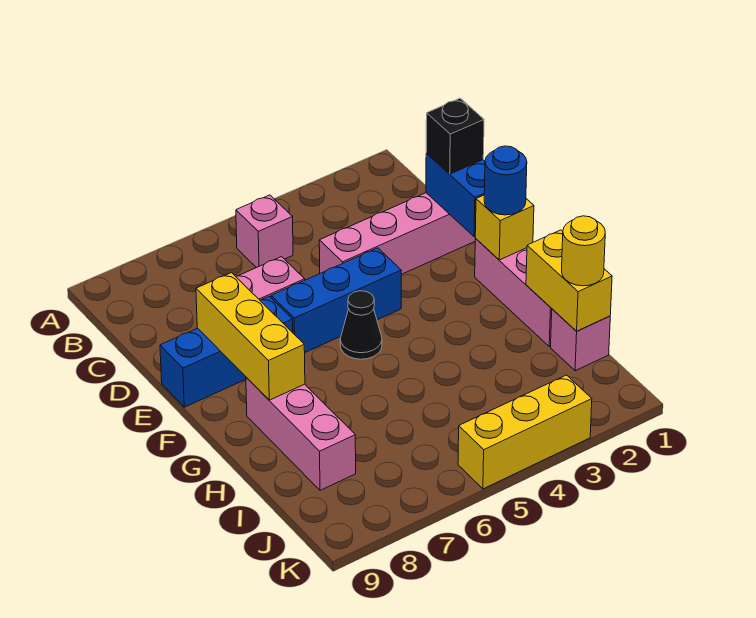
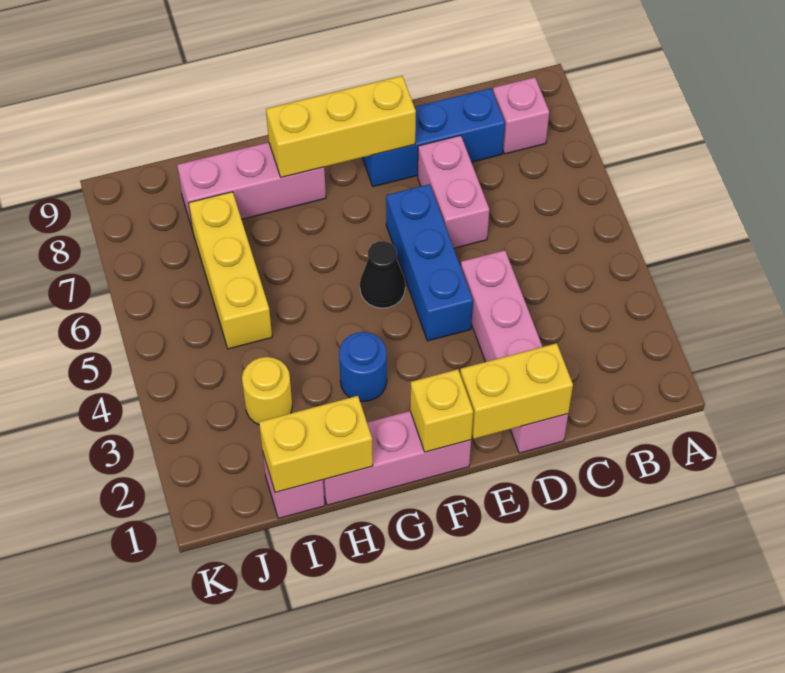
pink 1x1 brick [236,195,293,268] -> pink 1x1 brick moved to [493,77,549,154]
blue 1x2 brick [426,153,485,237] -> yellow 1x2 brick [460,343,573,439]
black 1x1 brick [426,98,484,174] -> none
blue 1x3 brick [160,296,293,407] -> blue 1x3 brick turned to [362,88,505,187]
blue 1x1 round brick [484,146,527,215] -> blue 1x1 round brick moved to [339,332,387,402]
yellow 1x1 round brick [562,216,605,286] -> yellow 1x1 round brick moved to [242,357,292,425]
yellow 1x3 brick [458,375,592,489] -> yellow 1x3 brick moved to [189,192,272,349]

